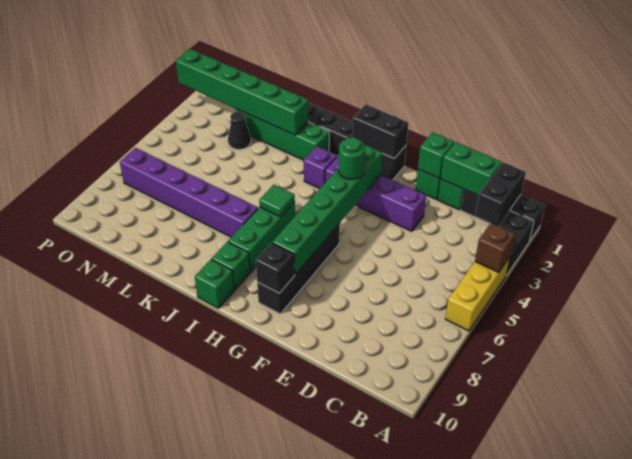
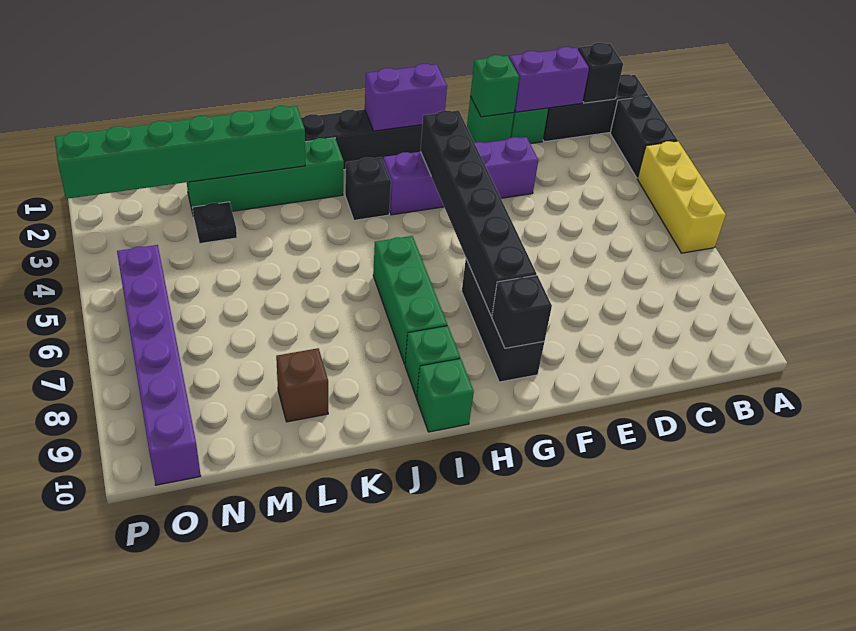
brown 1x1 brick [475,223,515,273] -> brown 1x1 brick moved to [276,348,328,422]
black 1x2 brick [475,162,526,226] -> black 1x1 brick [578,43,623,103]
green 1x2 brick [441,142,501,196] -> purple 1x2 brick [509,47,589,112]
black 1x2 brick [352,104,408,158] -> purple 1x2 brick [365,64,447,131]
green 1x6 brick [272,144,382,275] -> black 1x6 brick [420,110,537,316]
green 1x1 round brick [338,137,365,180] -> none
black 1x4 brick [257,223,340,314] -> black 1x3 brick [462,259,544,382]
purple 1x1 brick [304,146,337,189] -> black 1x1 brick [345,157,391,220]
green 1x1 tile [259,185,295,217] -> none
purple 1x6 brick [120,148,258,237] -> purple 1x6 brick turned to [117,245,201,485]
black 1x1 cone [228,112,251,150] -> black 1x1 plate [192,202,237,243]

